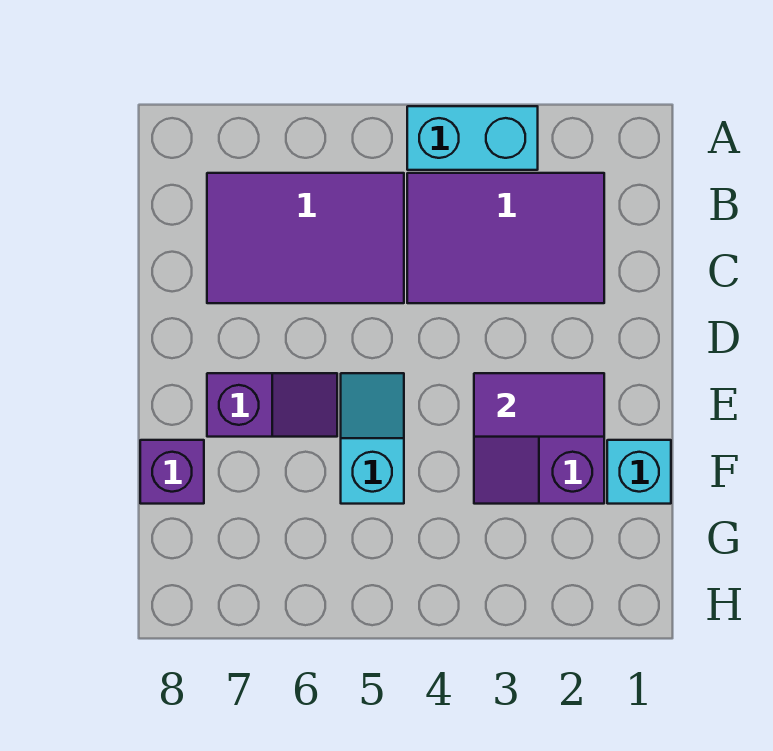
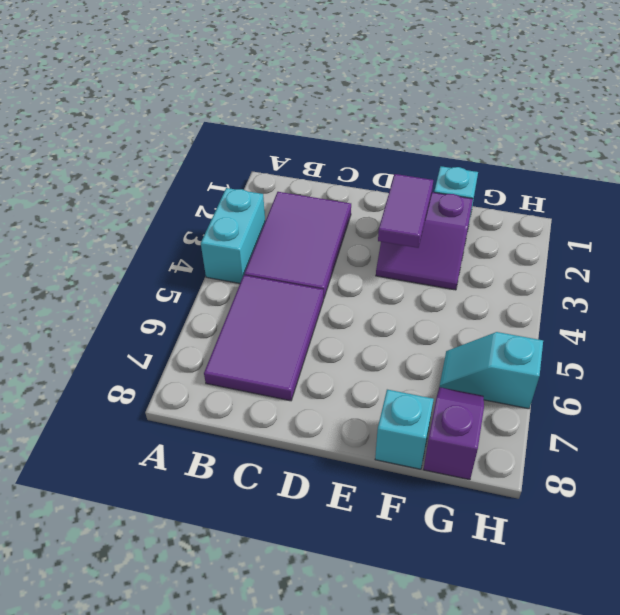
cyan 1x2 slope [341,373,404,504] -> cyan 1x2 slope moved to [439,332,543,409]
purple 1x2 slope [207,373,337,437] -> purple 1x2 slope moved to [423,387,484,480]
purple 1x1 brick [140,440,204,504] -> cyan 1x1 brick [375,390,434,469]

